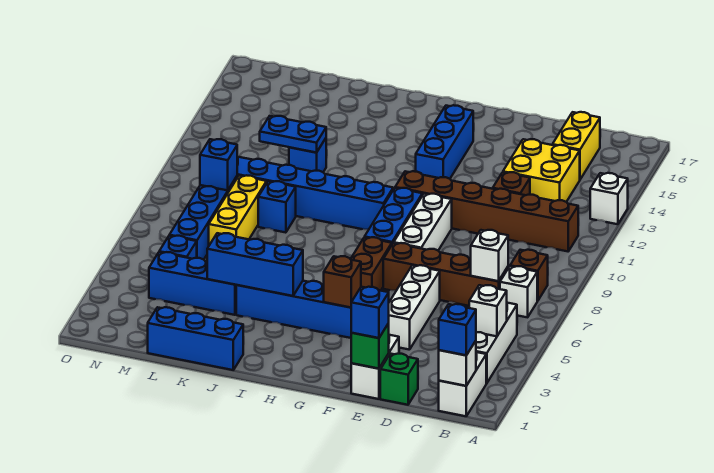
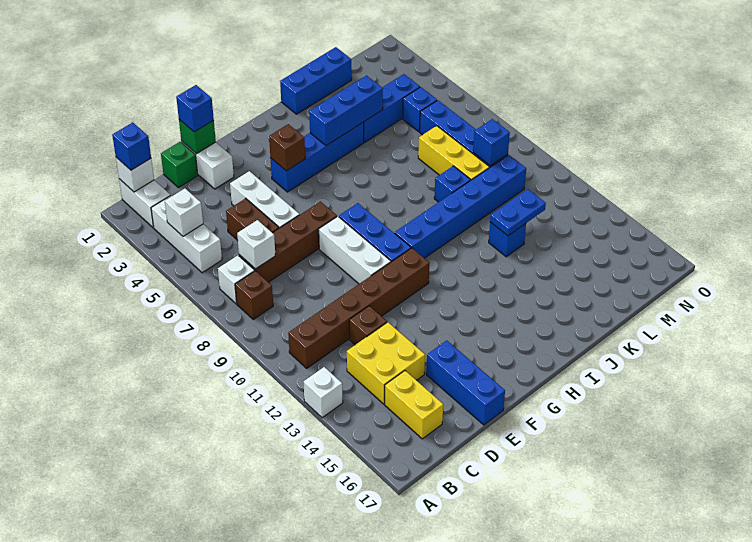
brown 1x2 brick [351,237,392,291] -> brown 1x2 brick moved to [226,198,279,240]
blue 1x3 brick [416,105,473,179] -> blue 1x3 brick moved to [426,340,505,425]

